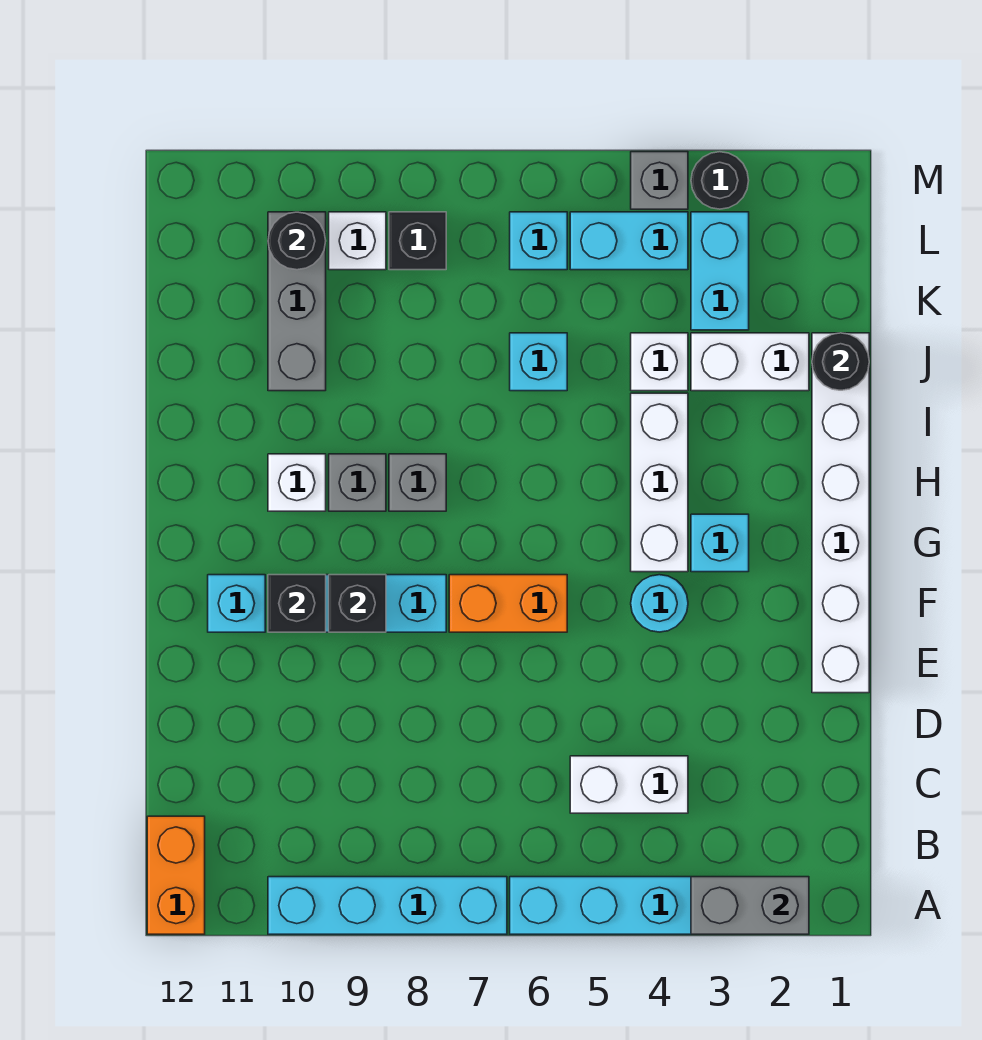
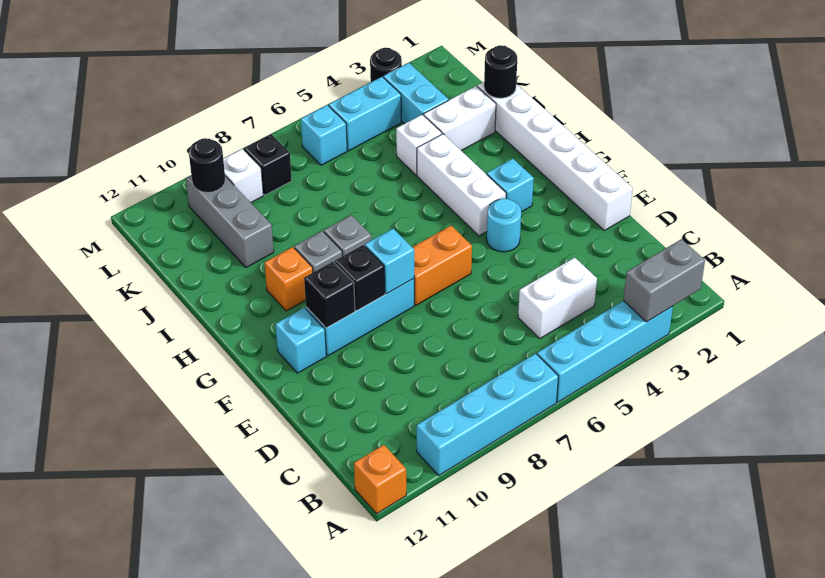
orange 1x2 brick [147,816,205,934] -> orange 1x1 brick [354,445,406,514]
white 1x1 brick [268,454,326,511] -> orange 1x1 brick [265,247,313,311]
cyan 1x1 brick [510,333,567,391] -> cyan 1x1 brick moved to [365,229,414,294]
grey 1x1 brick [631,152,688,209] -> none

